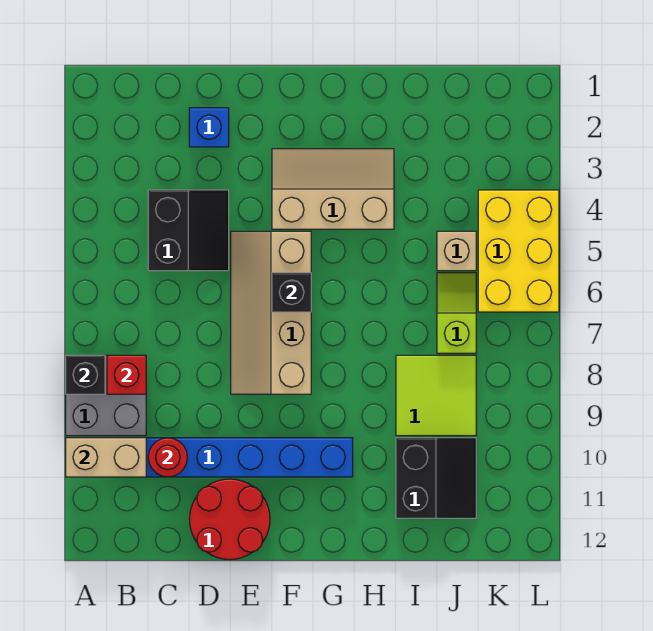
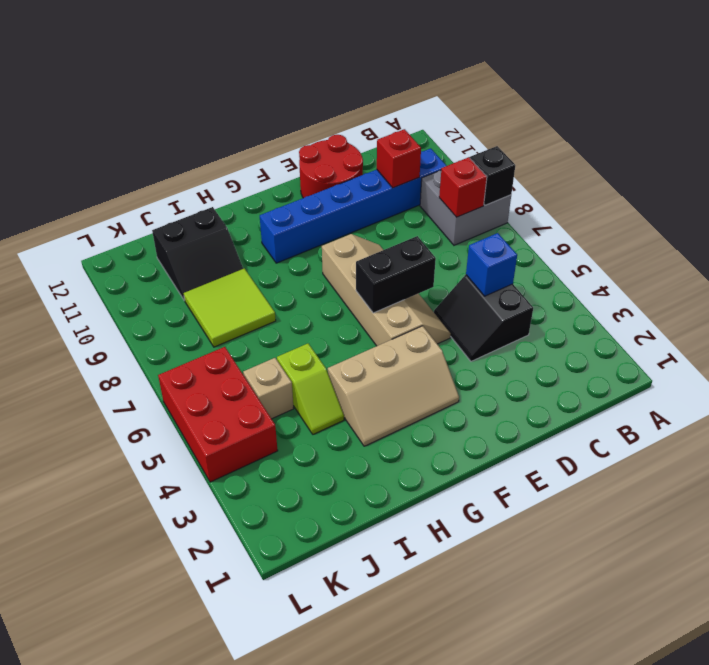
tan 1x2 brick [66,438,146,477] -> none
red 1x1 round brick [148,438,187,477] -> red 1x1 brick [377,129,421,188]
blue 1x1 brick [189,108,229,147] -> blue 1x1 brick moved to [466,233,517,296]
black 1x1 brick [272,273,311,312] -> black 1x2 brick [356,236,436,313]
black 2x2 slope [396,438,476,518] -> black 2x2 slope turned to [152,207,243,300]
lime 1x2 slope [437,273,476,353] -> lime 1x2 slope moved to [277,344,344,434]
yellow 2x3 brick [478,190,559,312] -> red 2x3 brick [158,347,278,482]

